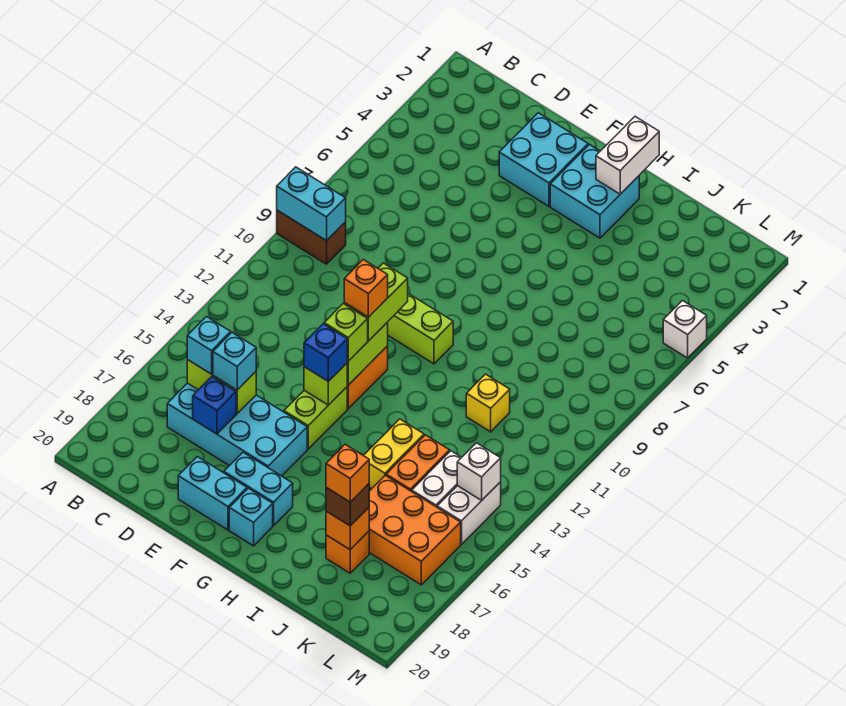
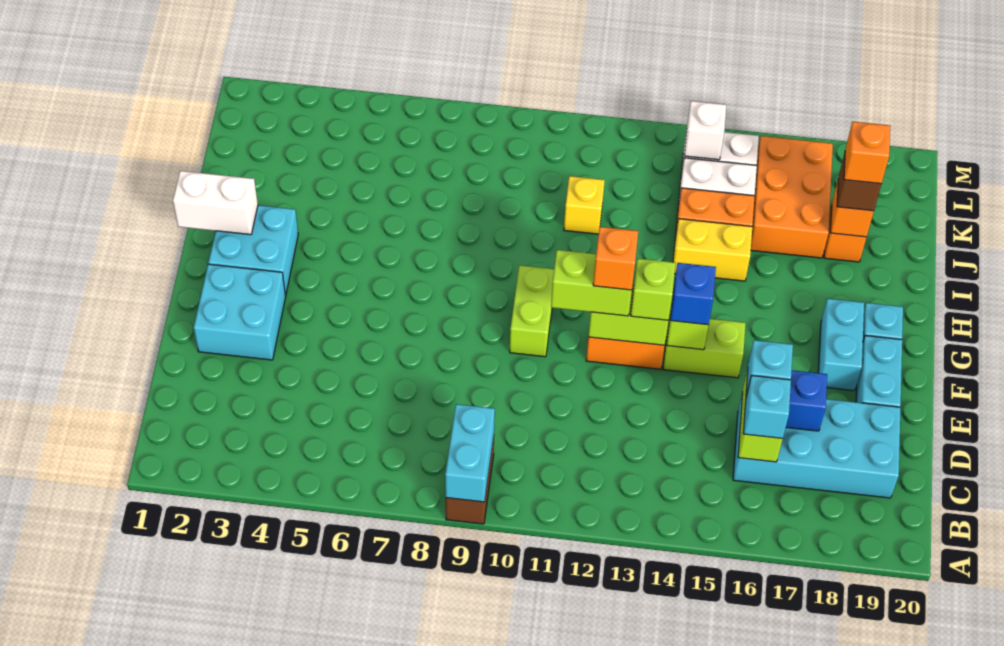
cyan 2x4 brick [167,383,307,476] -> cyan 2x4 brick turned to [733,392,900,498]
white 1x1 brick [663,301,707,358] -> none

